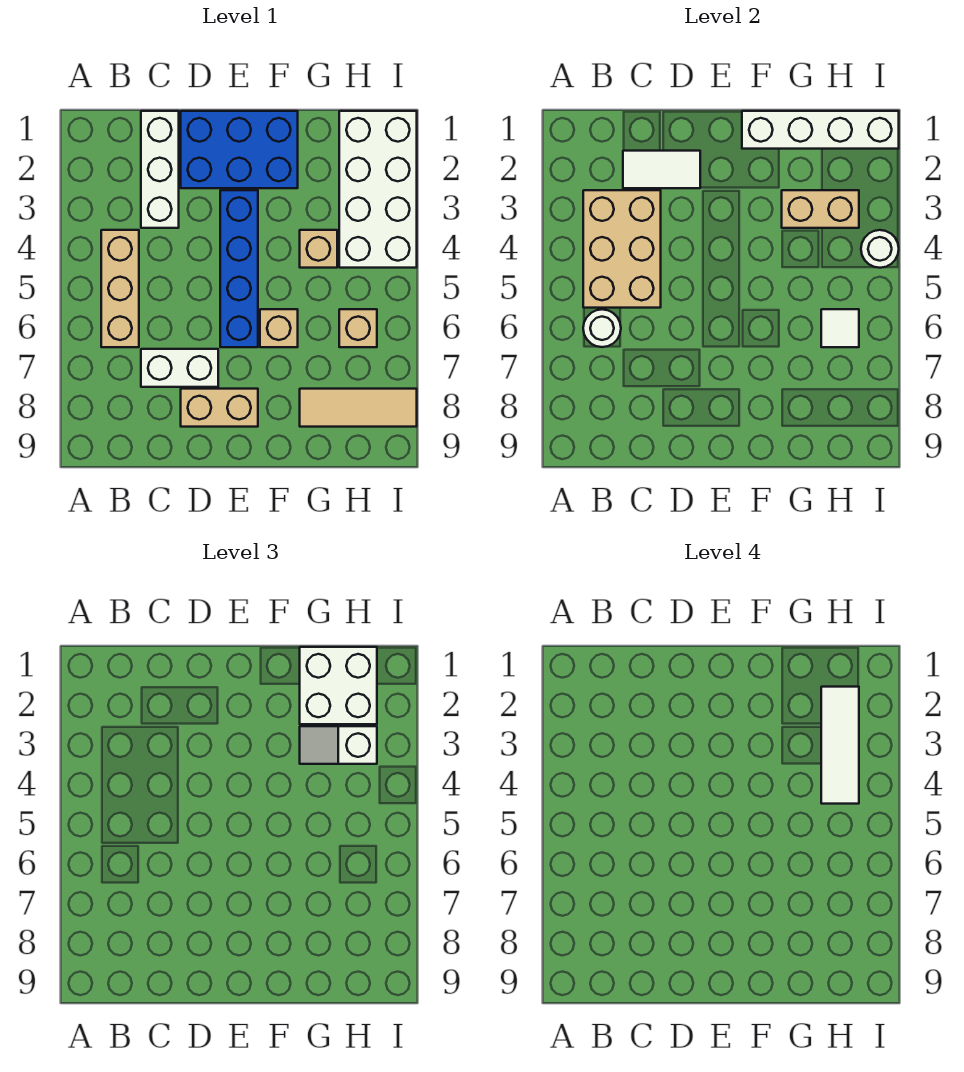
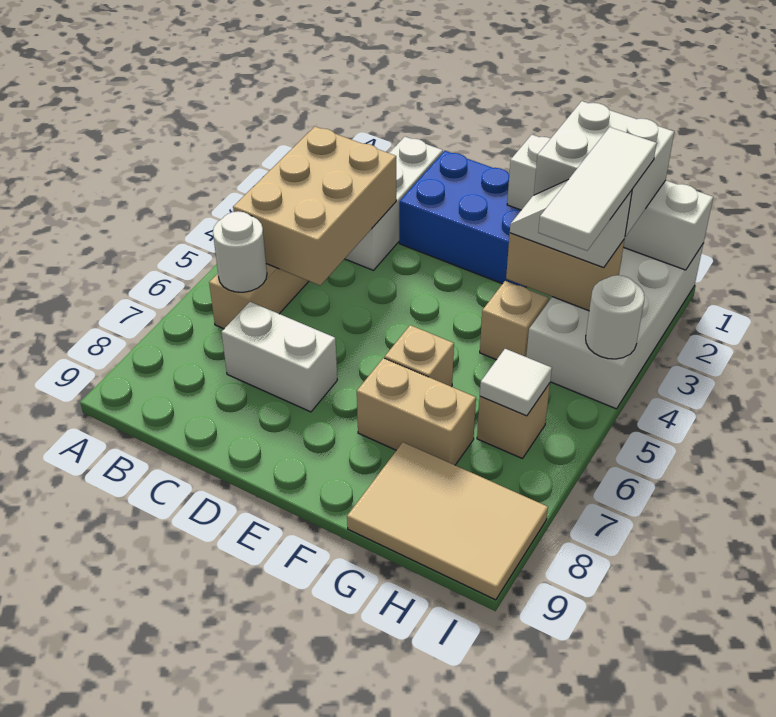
white 1x2 tile [623,151,700,188] -> none
tan 1x2 brick [181,389,258,427] -> tan 1x2 brick moved to [357,358,476,465]
blue 1x4 brick [220,190,258,347] -> none
tan 1x3 tile [300,389,417,427] -> tan 2x3 tile [347,442,548,600]

